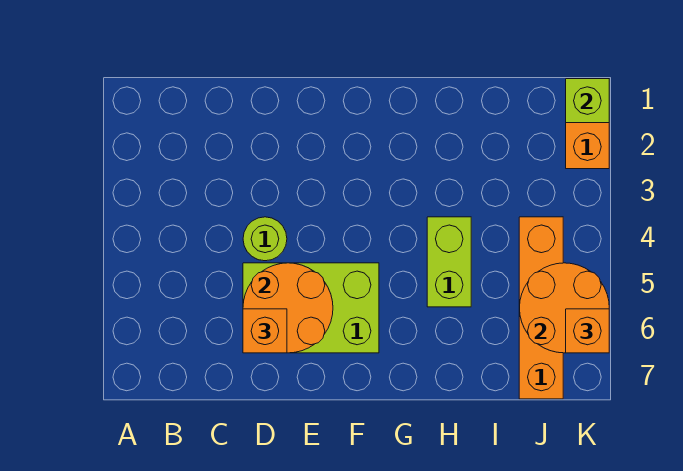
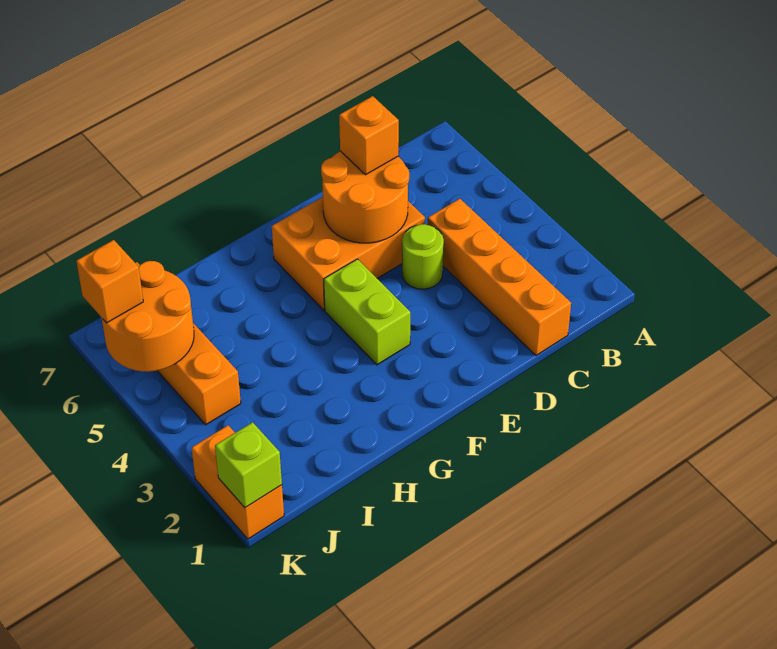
none -> orange 1x4 brick [428,199,571,355]
lime 2x3 brick [243,263,379,353] -> orange 2x3 brick [272,197,425,310]
lime 1x2 brick [427,217,471,307] -> lime 1x2 brick moved to [324,259,410,365]

